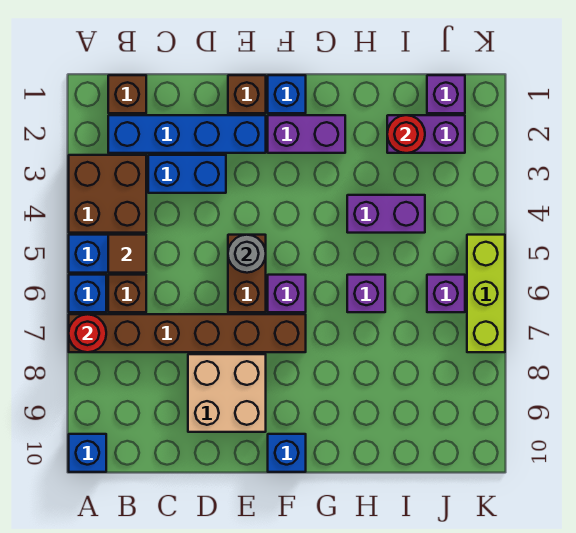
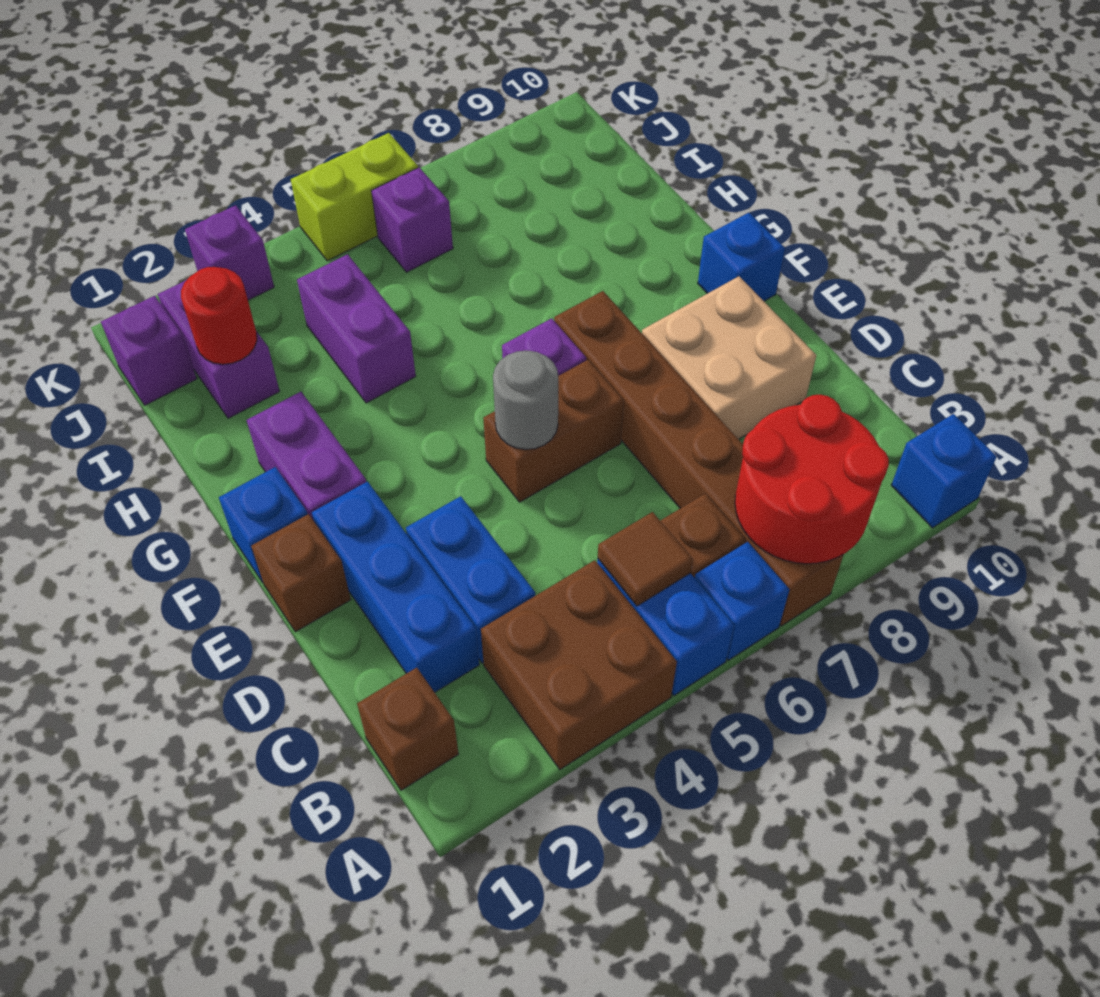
red 1x1 round brick [69,314,106,352] -> red 2x2 round brick [735,395,889,564]
blue 1x4 brick [108,115,266,153] -> blue 1x3 brick [312,481,479,692]
purple 1x1 brick [347,275,385,312] -> purple 1x1 brick moved to [185,205,274,300]
lime 1x3 brick [467,235,505,352] -> lime 1x2 brick [291,133,418,261]

